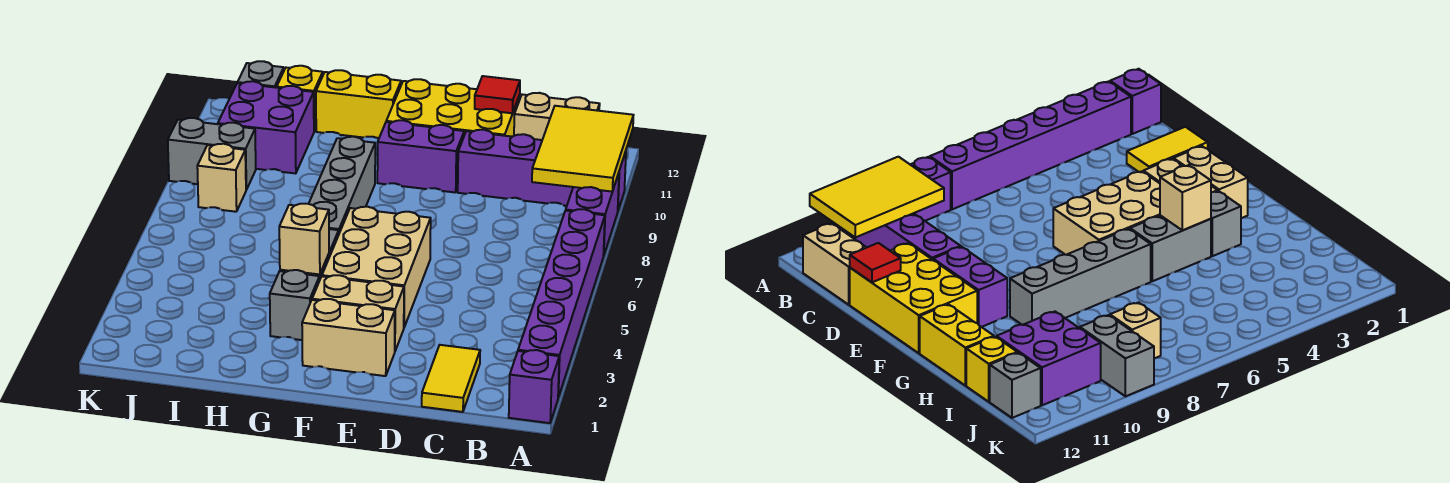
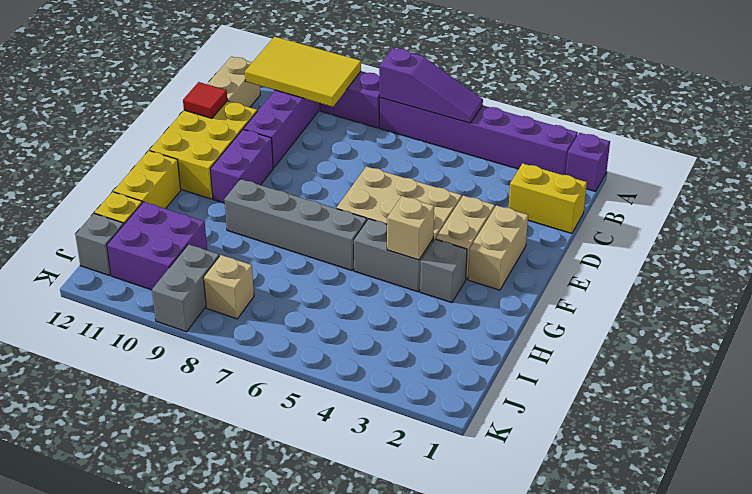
none -> purple 1x3 slope [379,48,483,123]
yellow 1x2 tile [422,345,480,412] -> yellow 1x2 brick [509,163,587,233]

